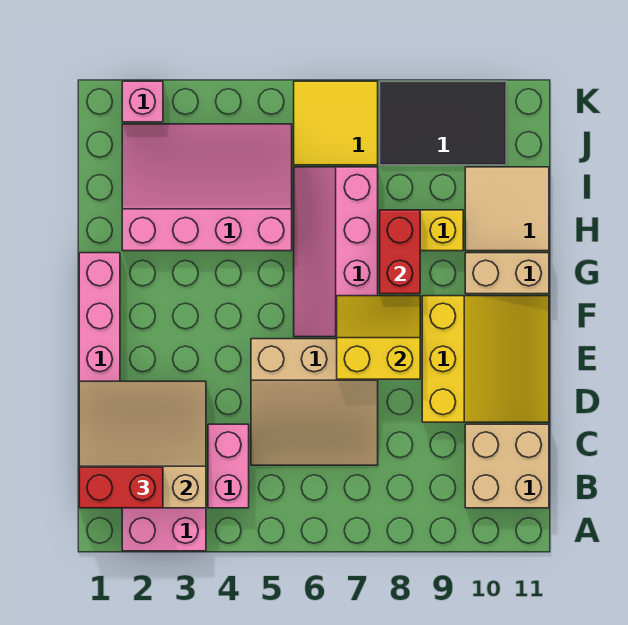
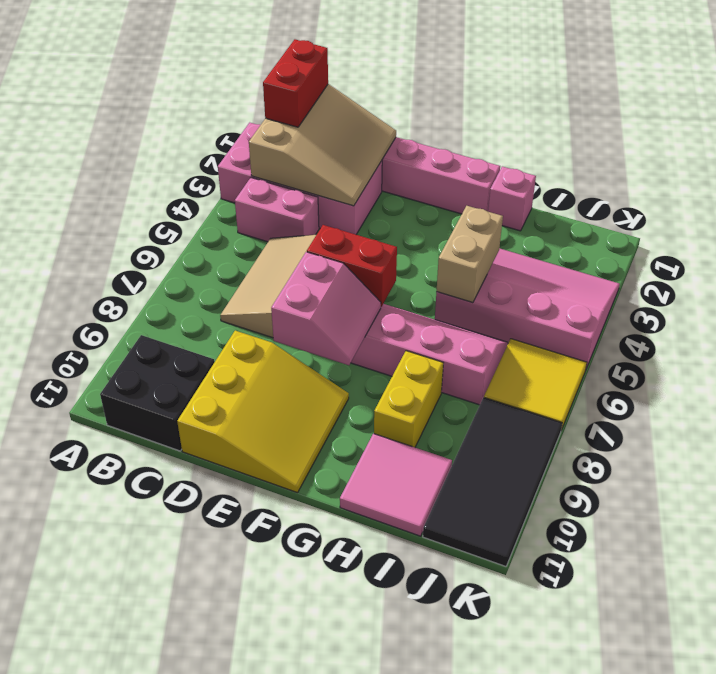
tan 2x2 brick [465,424,549,508] -> black 2x2 brick [100,335,215,451]
yellow 3x3 slope [422,296,549,422] -> yellow 3x3 slope turned to [177,331,349,493]
yellow 2x2 slope [337,296,420,379] -> pink 2x2 slope [271,252,381,365]
red 1x2 brick [380,210,420,294] -> red 1x2 brick moved to [307,225,397,307]
tan 1x2 brick [465,253,549,294] -> tan 1x2 brick moved to [436,206,503,303]
pink 3x4 slope [122,124,292,251] -> pink 3x4 slope turned to [435,248,620,371]
tan 2x2 tile [465,167,549,251] -> pink 2x2 tile [340,434,452,536]
black 2x3 tile [380,81,506,165] -> black 2x4 tile [423,398,562,566]
pink 1x1 brick [122,81,163,122] -> pink 1x1 brick moved to [488,166,536,231]

